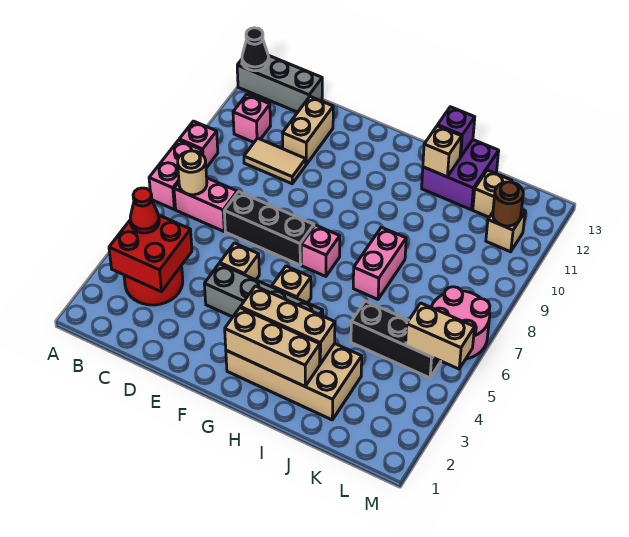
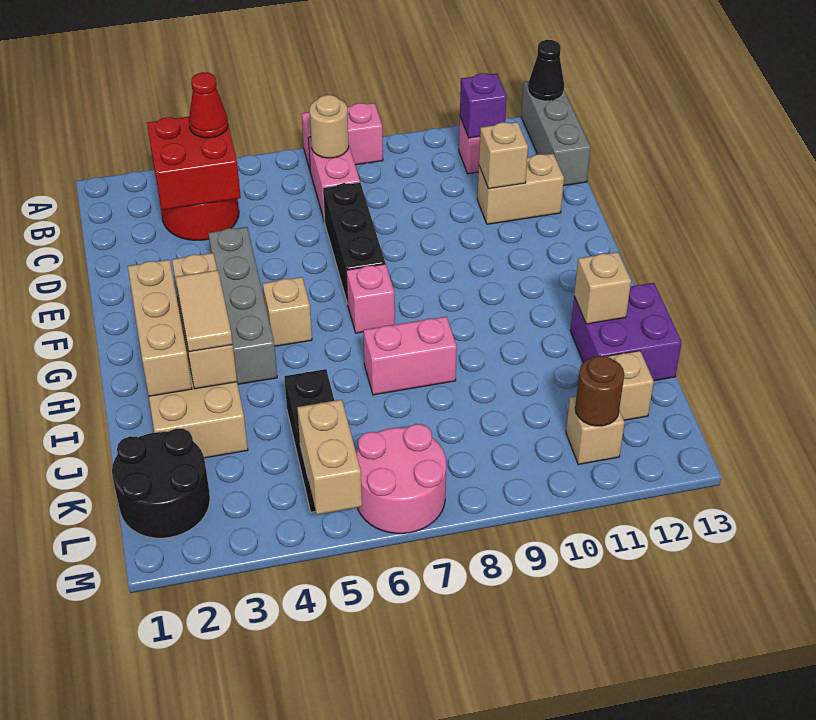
pink 1x1 brick [179,121,218,168] -> none
tan 1x2 tile [244,138,306,184] -> tan 1x2 tile moved to [176,270,233,352]
tan 1x1 brick [220,243,259,280] -> tan 1x1 brick moved to [479,122,528,189]
purple 1x1 brick [438,107,475,157] -> purple 1x1 brick moved to [460,73,507,138]
none -> black 2x2 round brick [112,429,210,538]

